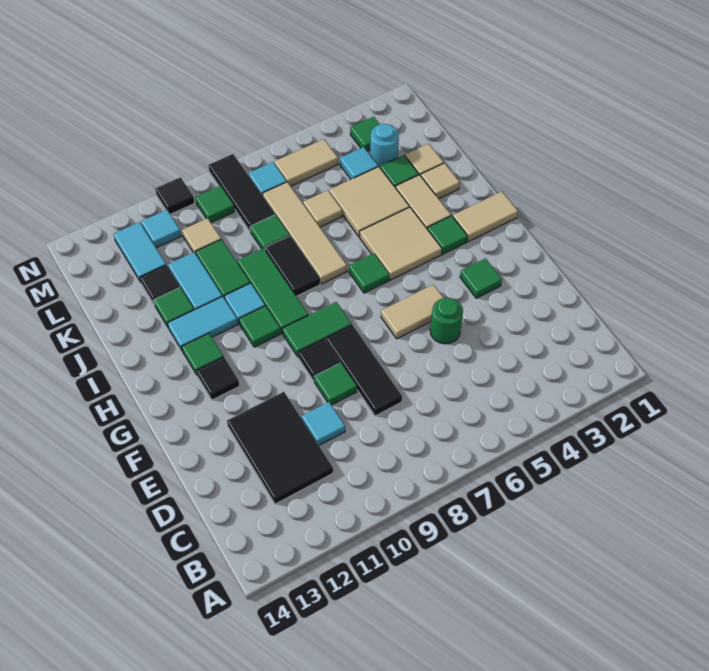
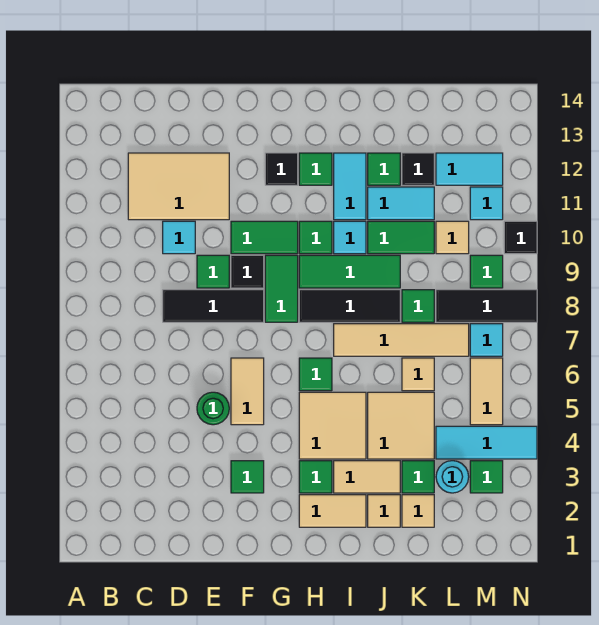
black 2x3 tile [227,392,333,504] -> tan 2x3 tile [128,153,229,220]
none -> green 1x2 tile [231,221,298,254]
tan 1x2 tile [453,192,518,242] -> tan 1x2 tile turned to [299,495,366,527]
black 1x2 tile [265,236,320,296] -> black 1x3 tile [299,290,400,322]
cyan 1x1 tile [340,147,378,179] -> cyan 1x3 tile [436,426,537,459]

